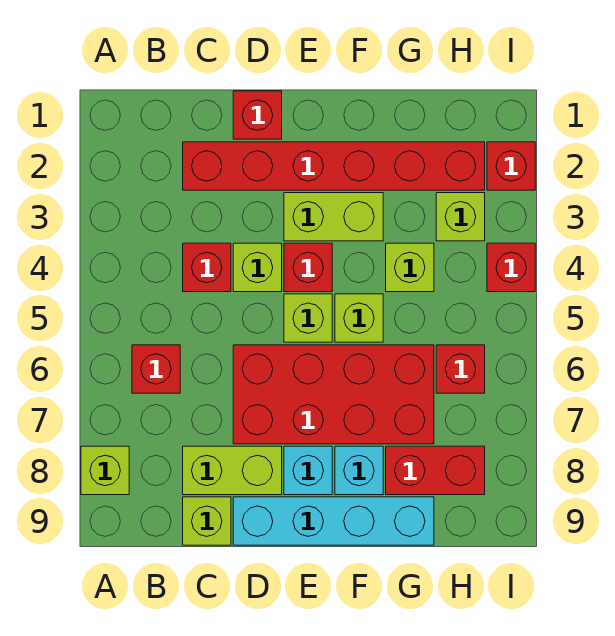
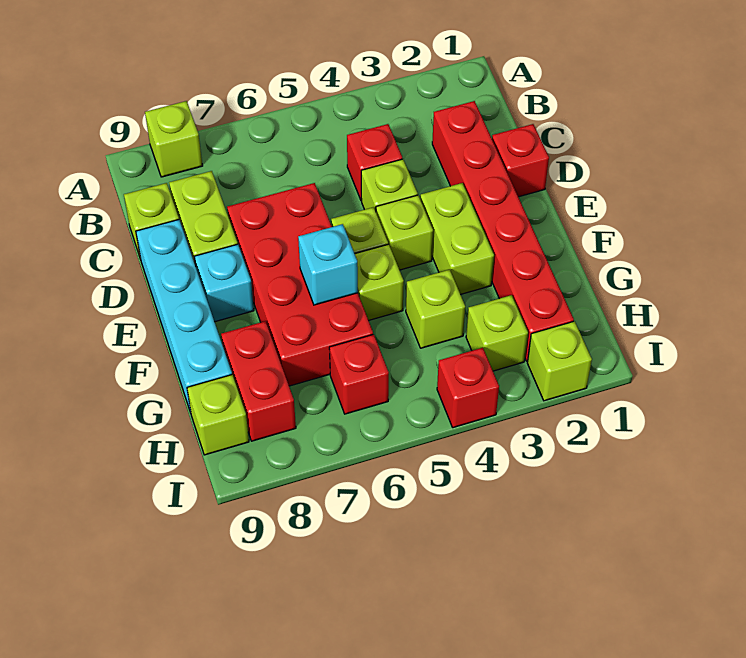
red 1x1 brick [132,345,180,393] -> none
red 1x1 brick [284,243,332,292] -> lime 1x1 brick [376,195,433,270]
cyan 1x1 brick [335,446,383,495] -> cyan 1x1 brick moved to [298,224,358,305]
none -> lime 1x1 brick [187,375,249,455]
red 1x1 brick [487,142,535,190] -> lime 1x1 brick [527,321,592,401]

